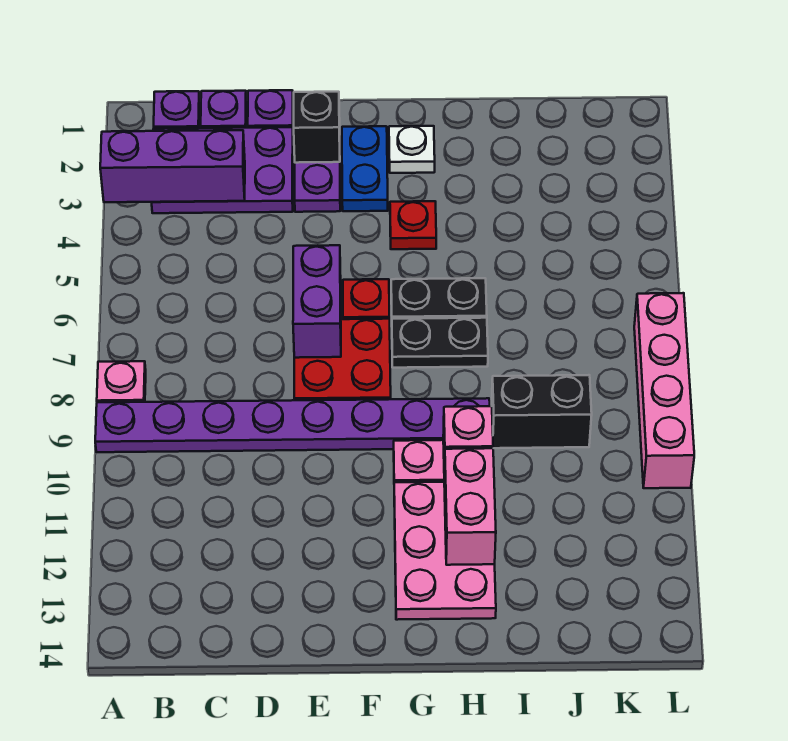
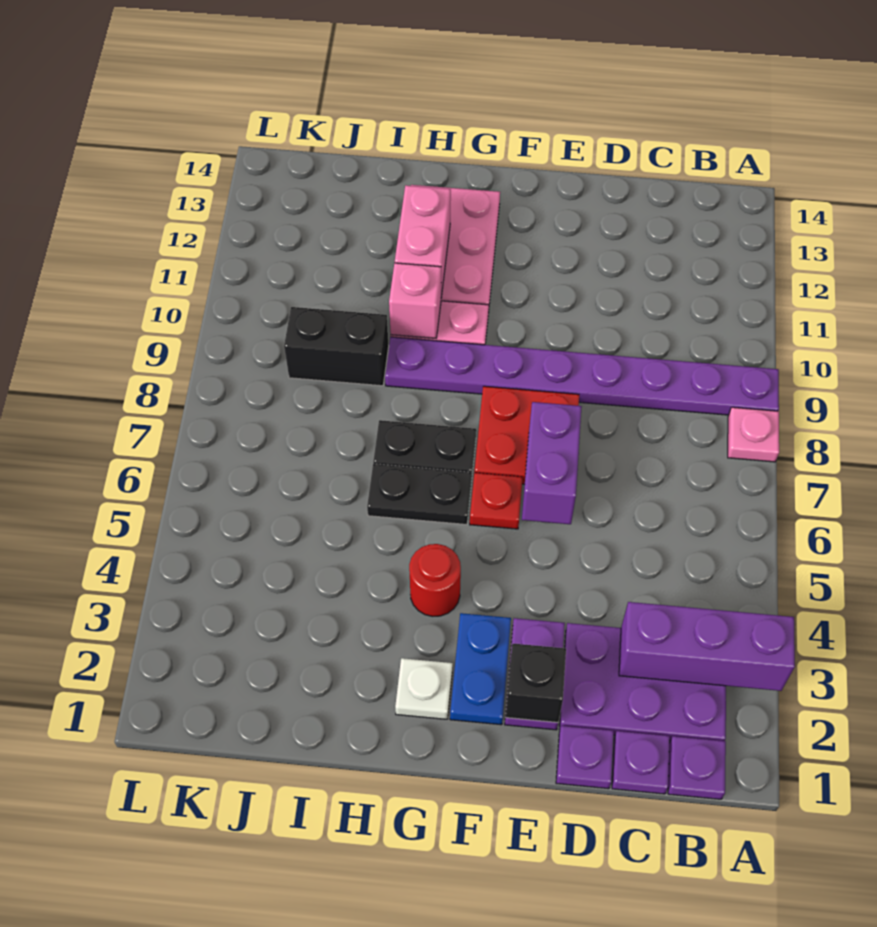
red 1x1 plate [390,201,436,249] -> red 1x1 round brick [409,544,461,616]
pink 1x4 brick [634,293,694,488] -> none

